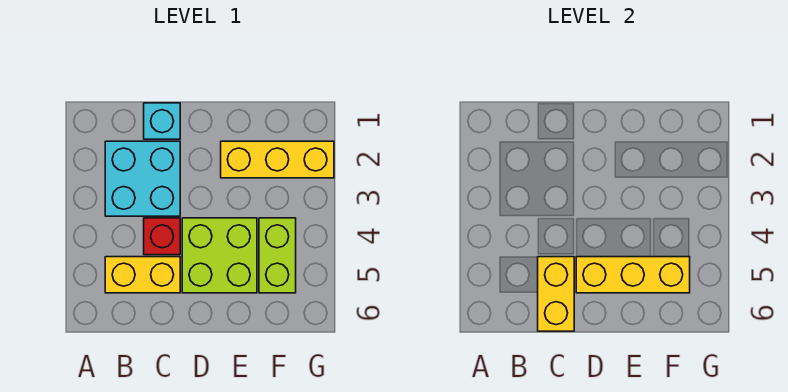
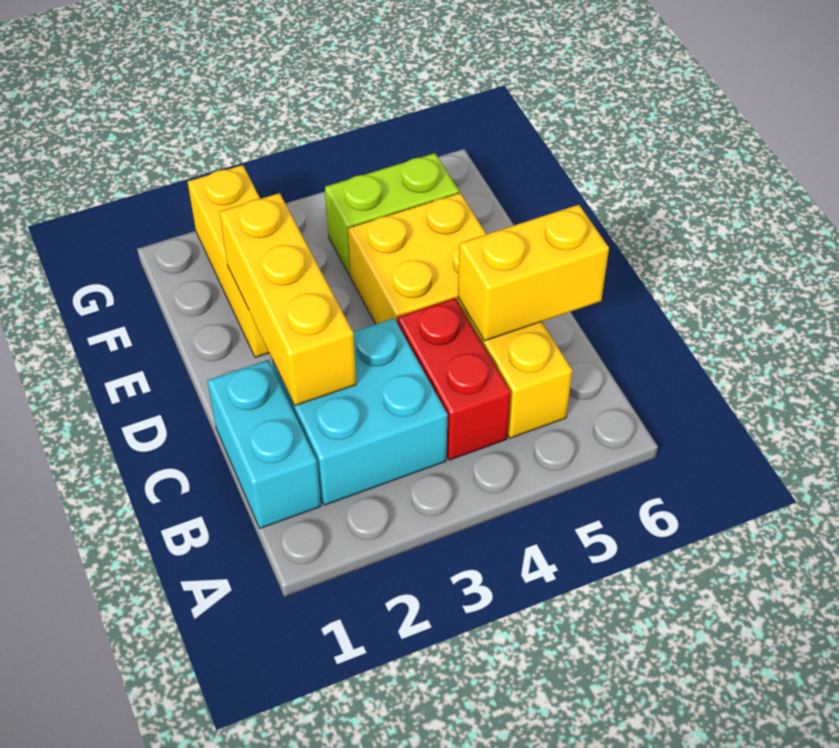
cyan 1x1 brick [144,103,180,139] -> cyan 1x2 brick [207,360,321,528]
red 1x1 brick [144,218,180,255] -> red 1x2 brick [397,298,511,460]
lime 2x2 brick [182,218,257,293] -> yellow 2x2 brick [348,193,486,324]
yellow 1x3 brick [576,257,690,293] -> yellow 1x3 brick moved to [219,193,356,406]

